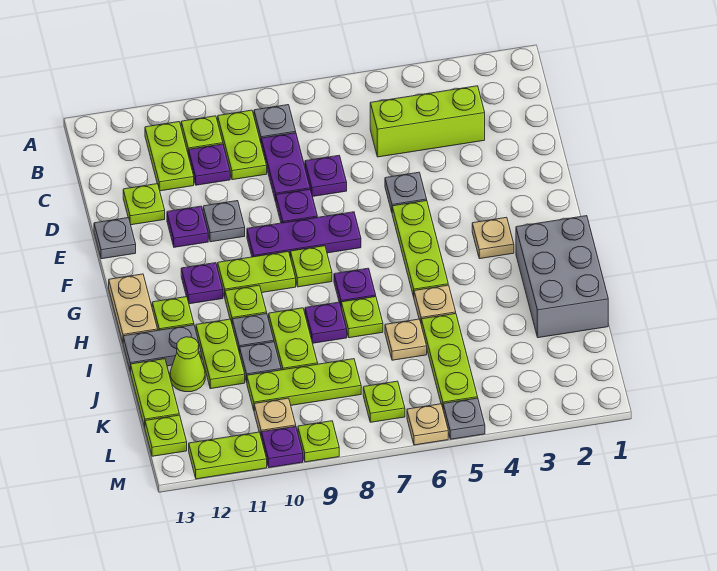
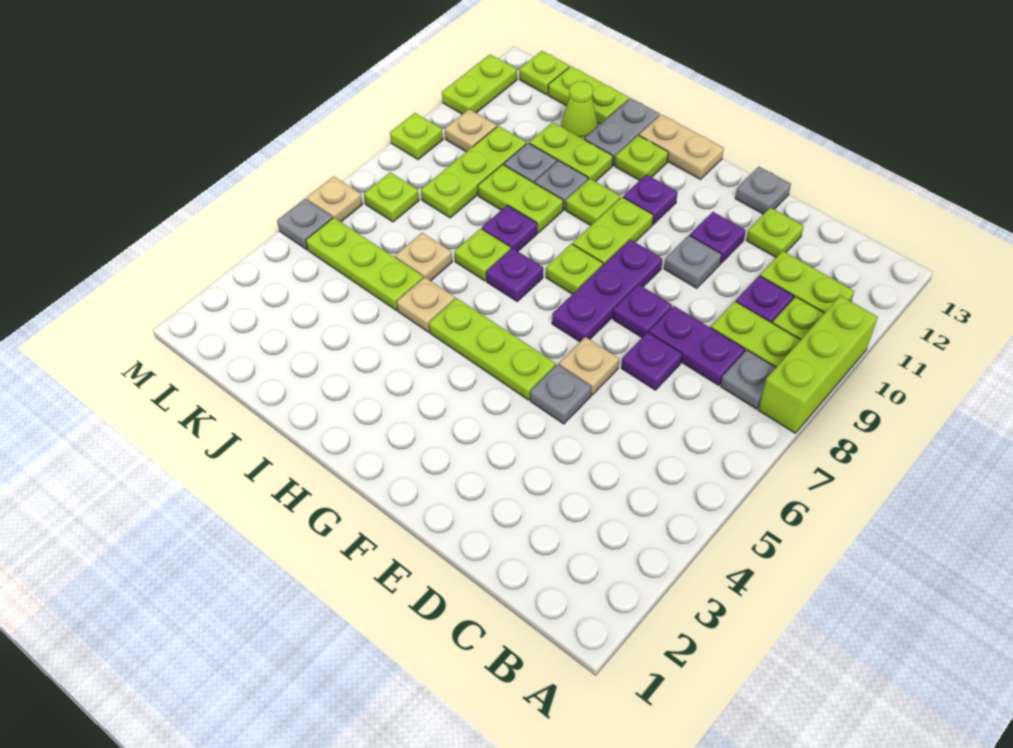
lime 1x3 brick [370,86,485,157] -> lime 1x3 brick moved to [759,296,878,433]
tan 1x1 plate [472,217,514,259] -> tan 1x1 plate moved to [559,337,619,395]
grey 2x3 brick [516,216,608,338] -> none
purple 1x1 plate [261,426,303,468] -> none

